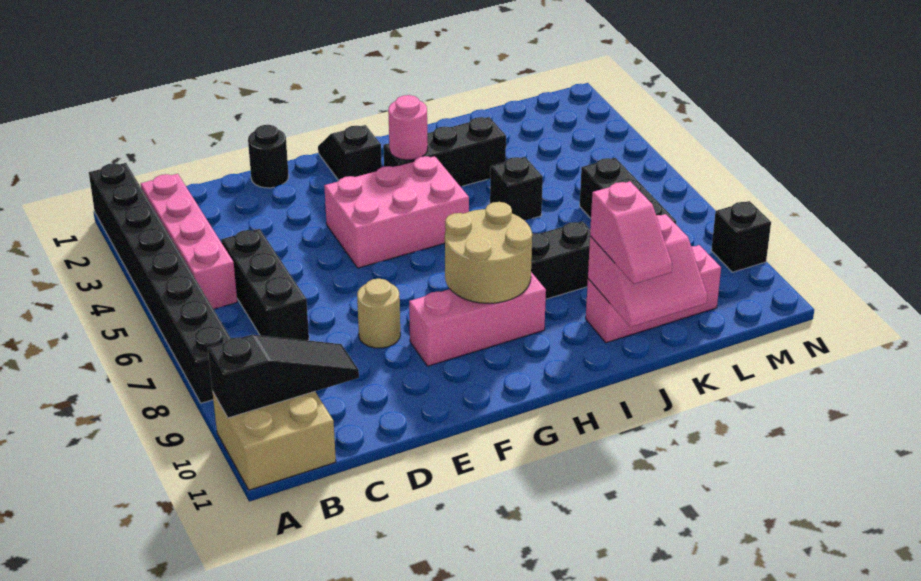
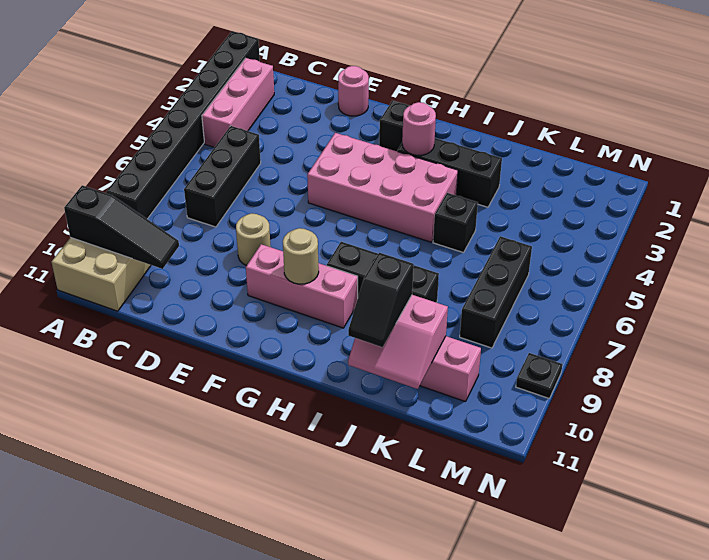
pink 1x4 brick [141,174,237,309] -> pink 1x3 brick [202,58,274,147]
black 1x1 round brick [248,125,289,188] -> pink 1x1 round brick [338,66,369,116]
pink 2x3 brick [324,156,469,268] -> pink 2x4 brick [307,133,458,242]
tan 2x2 round brick [445,202,532,303] -> tan 1x1 round brick [283,228,319,284]
pink 1x2 slope [590,181,672,284] -> black 1x2 slope [348,253,414,347]
black 1x1 brick [711,201,771,272] -> black 1x1 plate [516,353,563,398]

